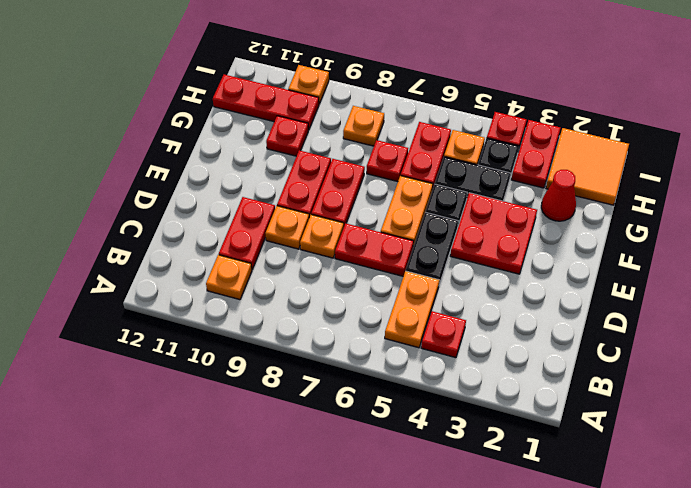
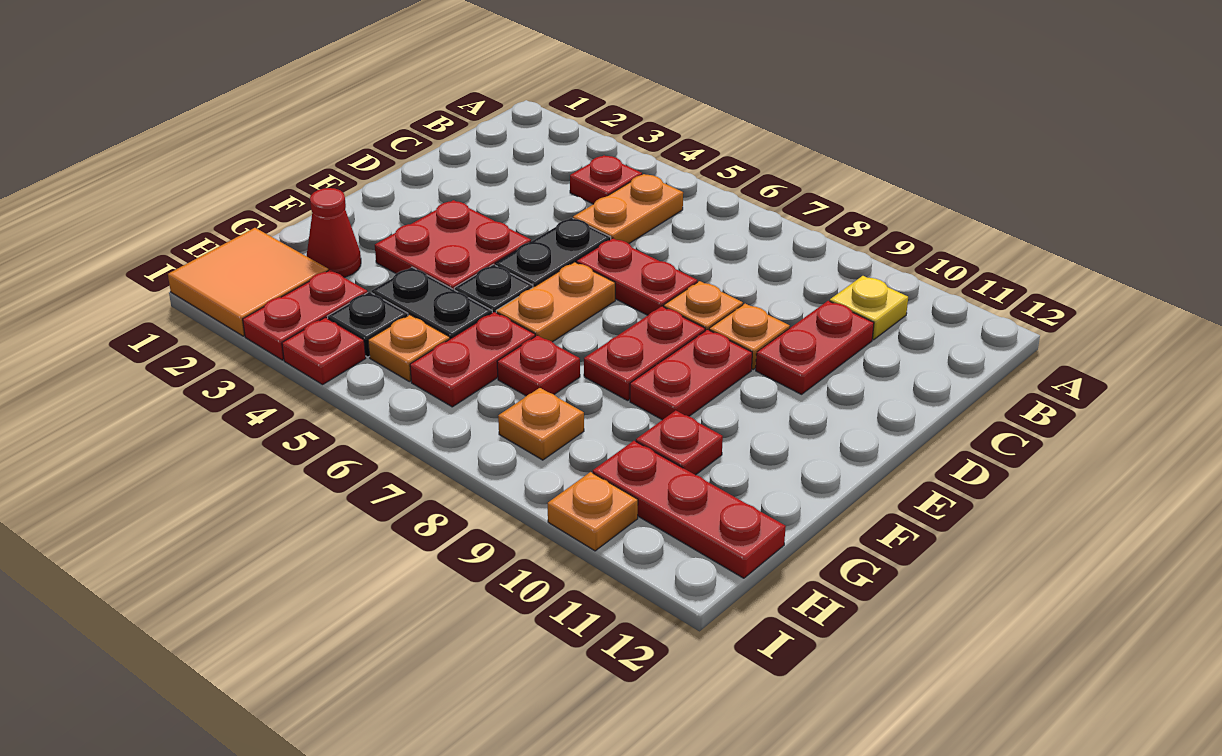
orange 1x1 plate [206,255,252,300] -> yellow 1x1 plate [830,276,908,340]

